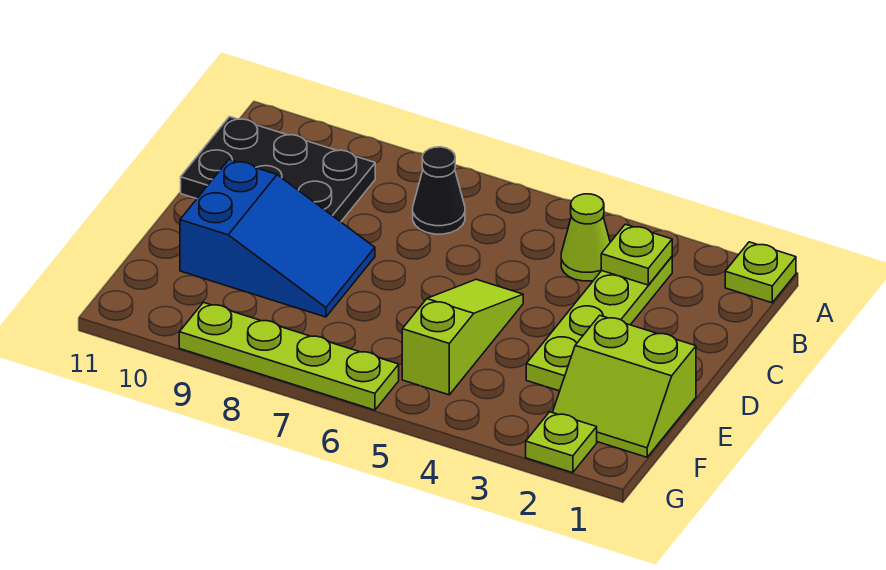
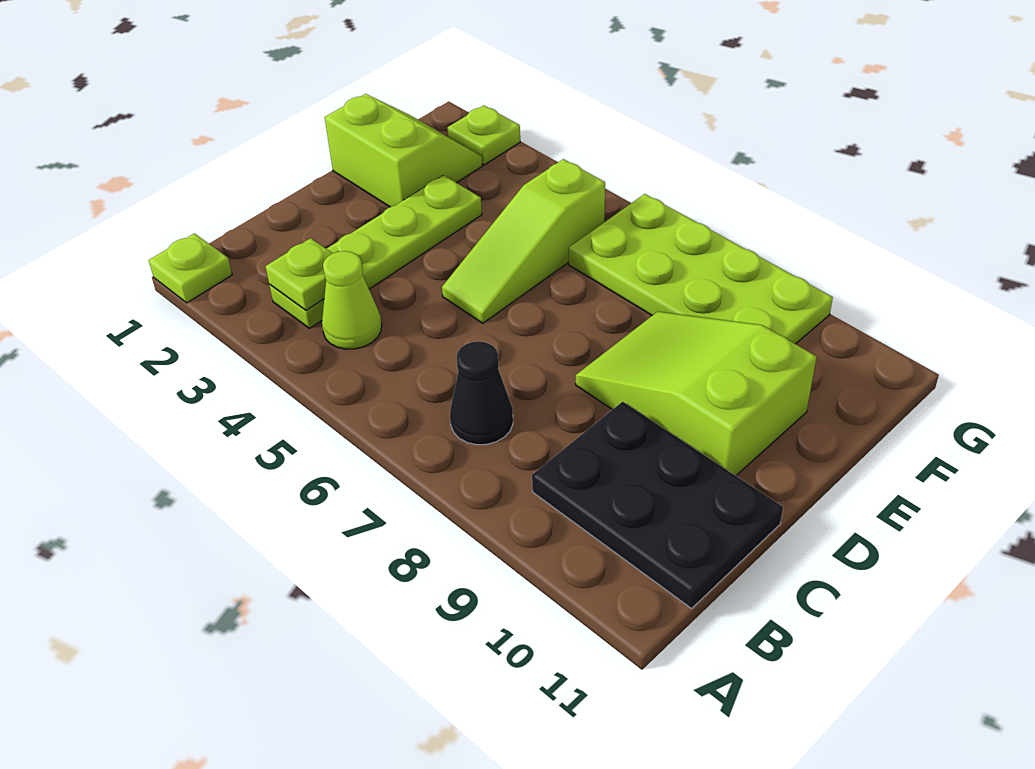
blue 2x3 slope [180,160,375,317] -> lime 2x3 slope [576,311,817,476]
lime 1x4 plate [179,302,399,410] -> lime 2x4 plate [569,194,833,344]

